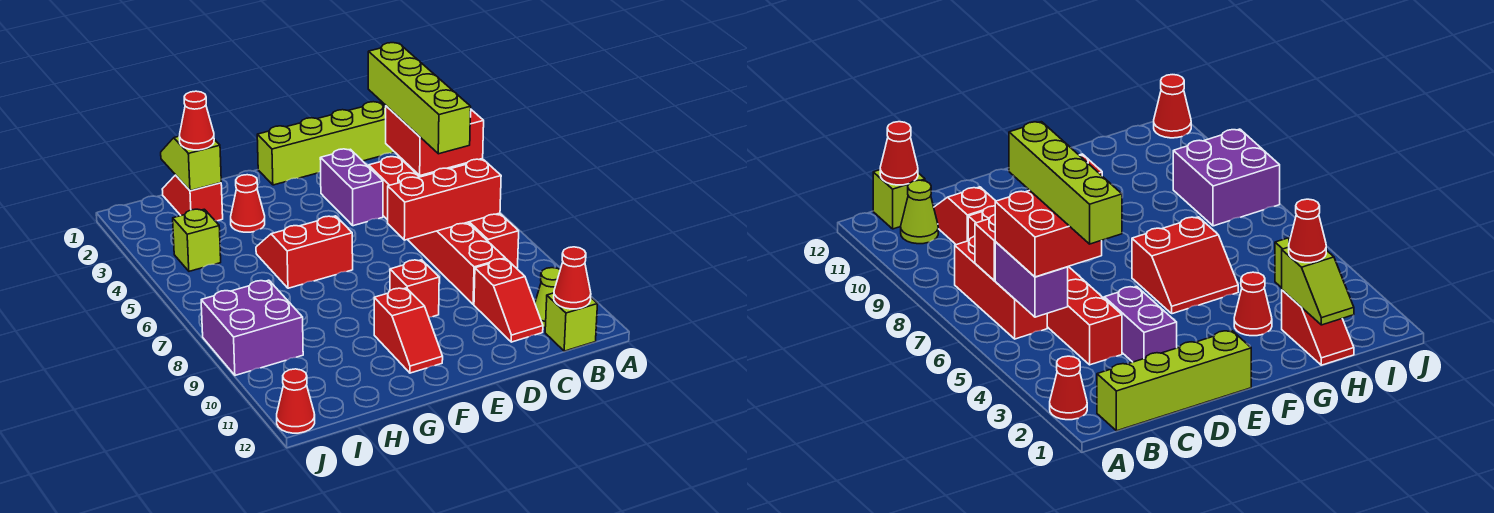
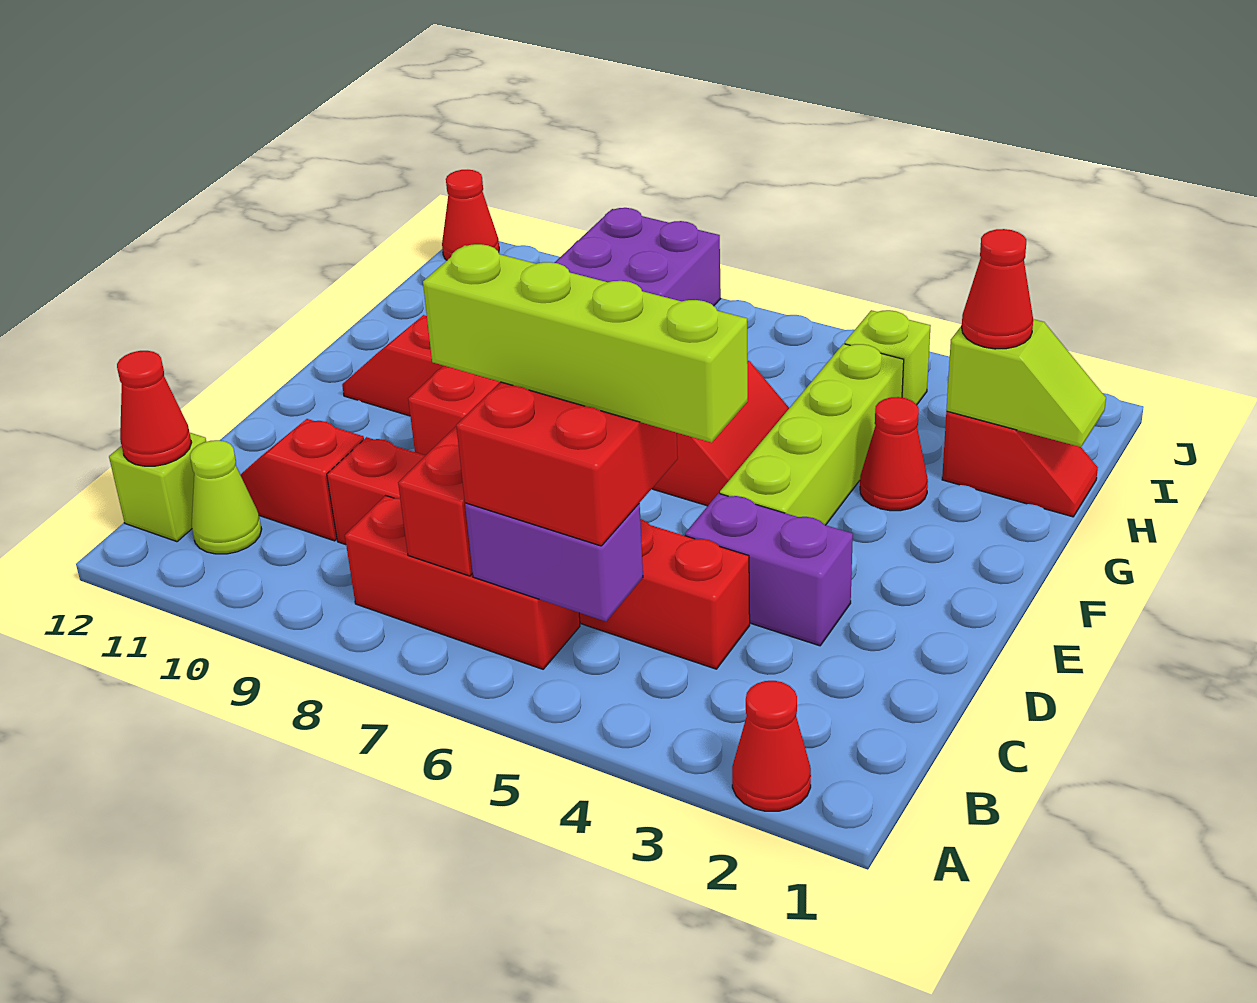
lime 1x4 brick [257,102,394,185] -> lime 1x4 brick moved to [720,344,904,525]

